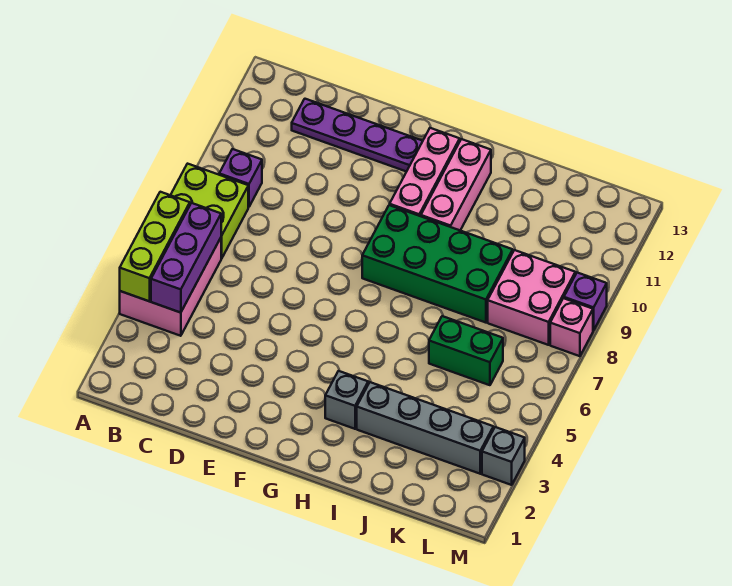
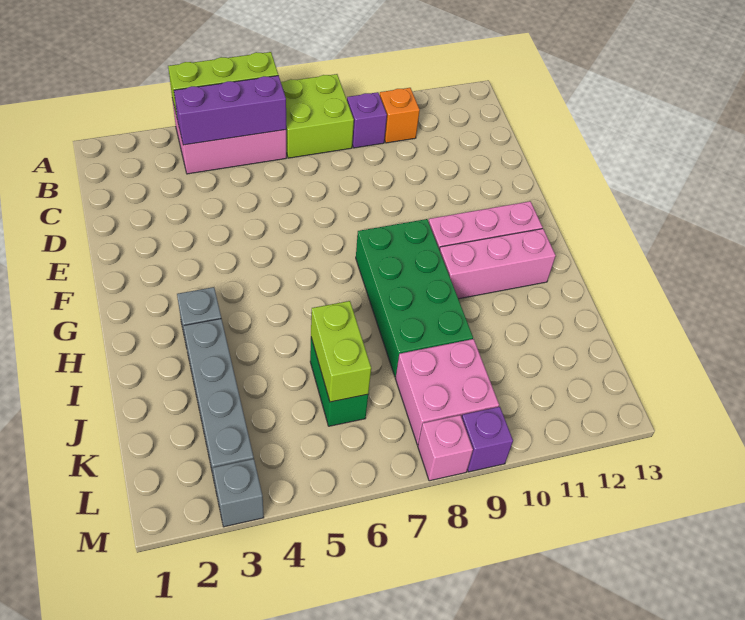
none -> orange 1x1 brick [380,88,420,143]
purple 1x4 plate [292,99,423,172] -> none
none -> lime 1x2 brick [311,301,371,402]

